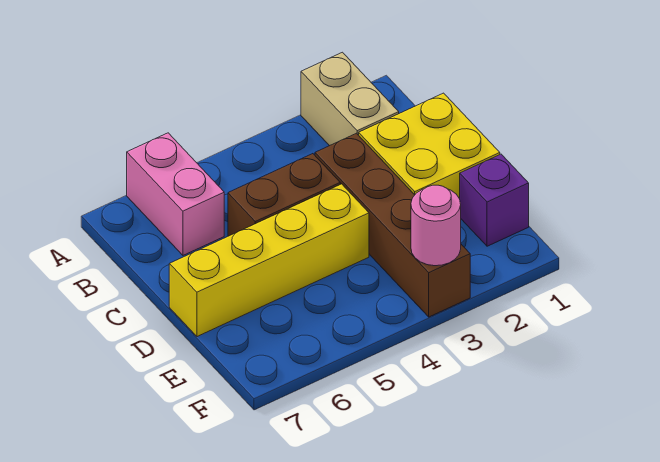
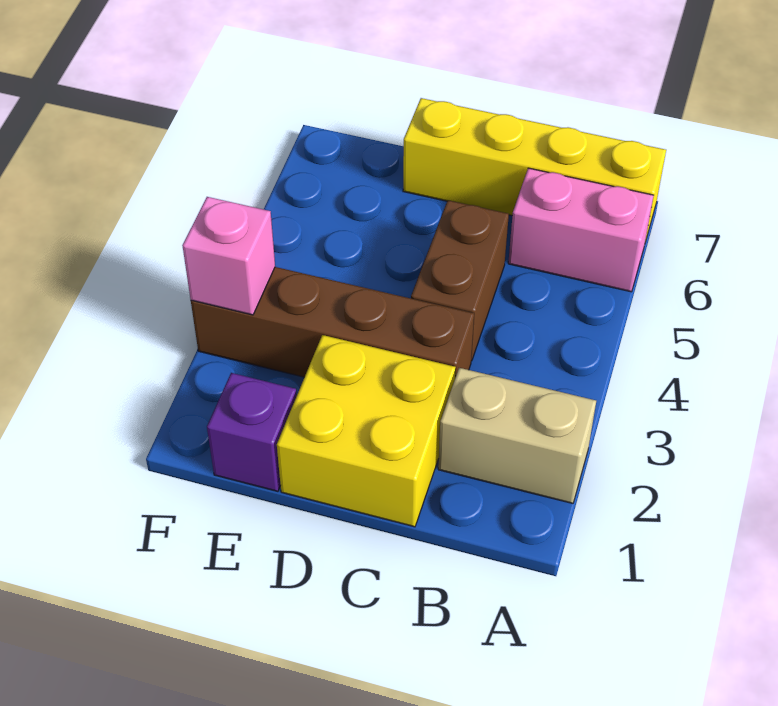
yellow 1x4 brick [169,184,369,337] -> yellow 1x4 brick turned to [403,98,666,242]
pink 1x1 round brick [411,185,461,266] -> pink 1x1 brick [182,197,275,315]

